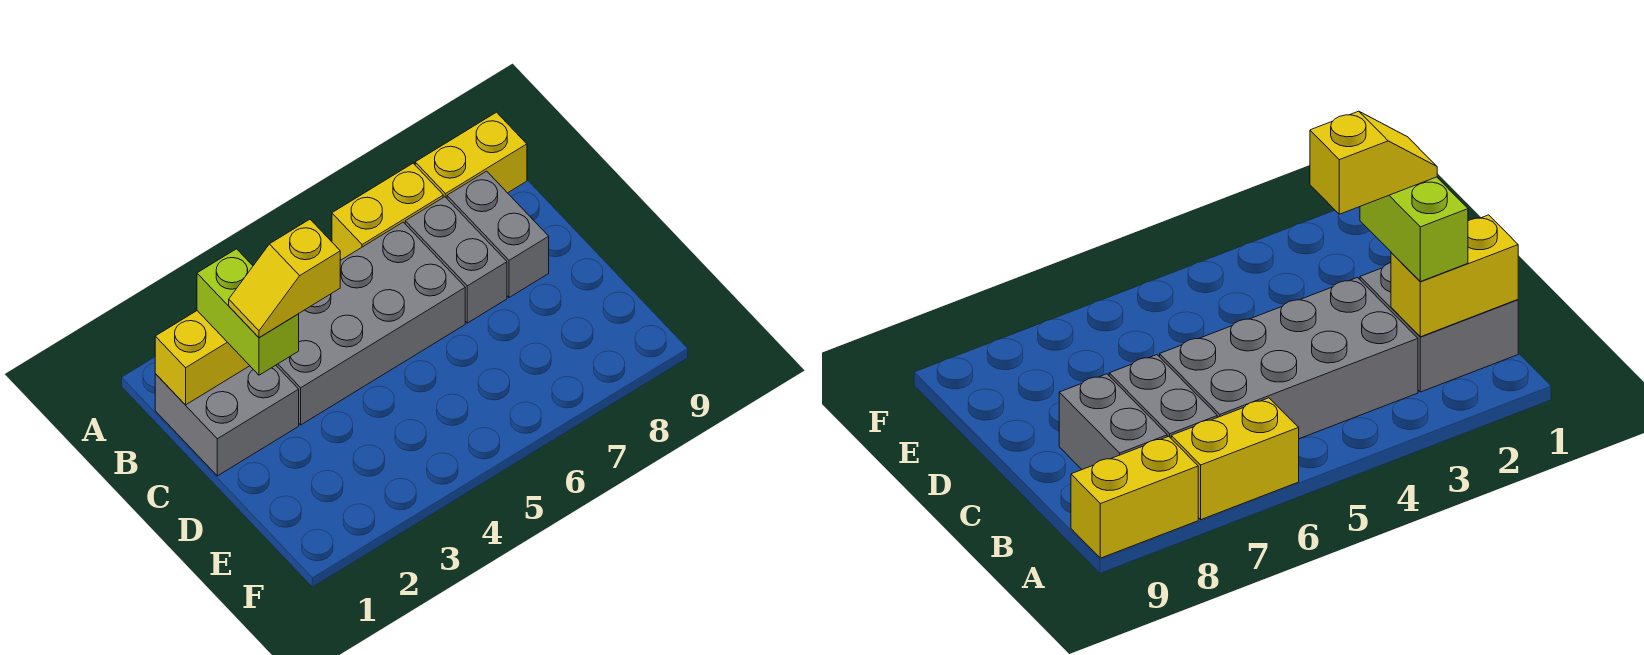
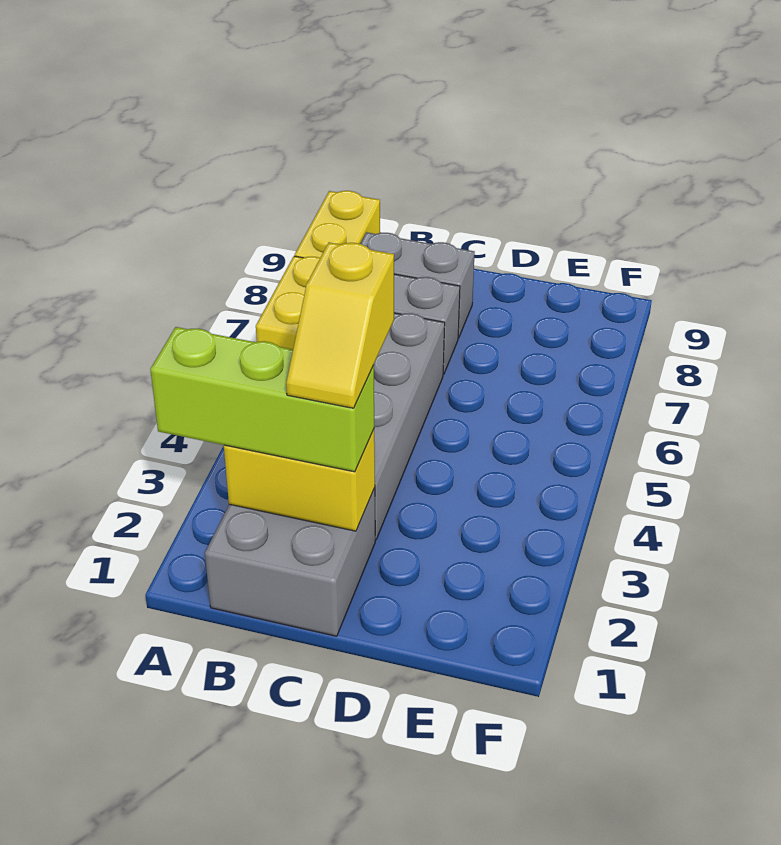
yellow 1x2 brick [155,311,250,405] -> yellow 1x2 brick turned to [224,430,375,531]
lime 1x2 brick [197,249,299,375] -> lime 1x3 brick [150,327,374,472]

